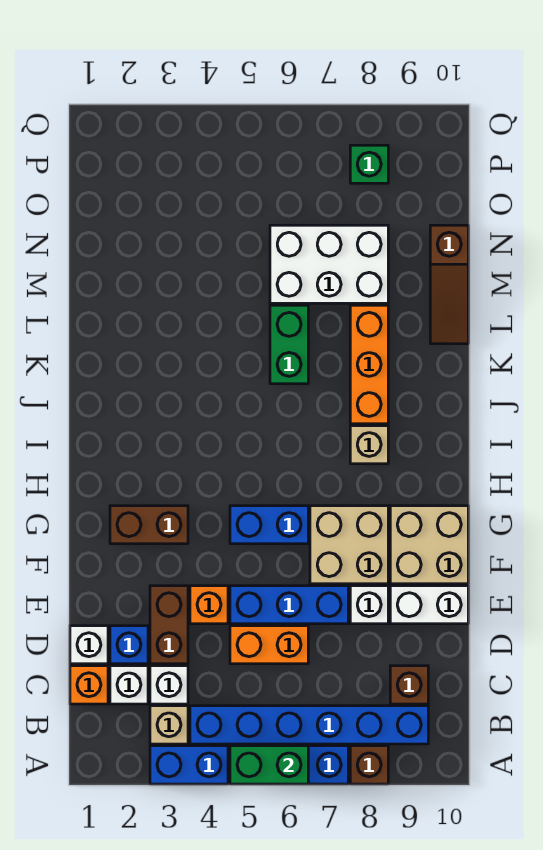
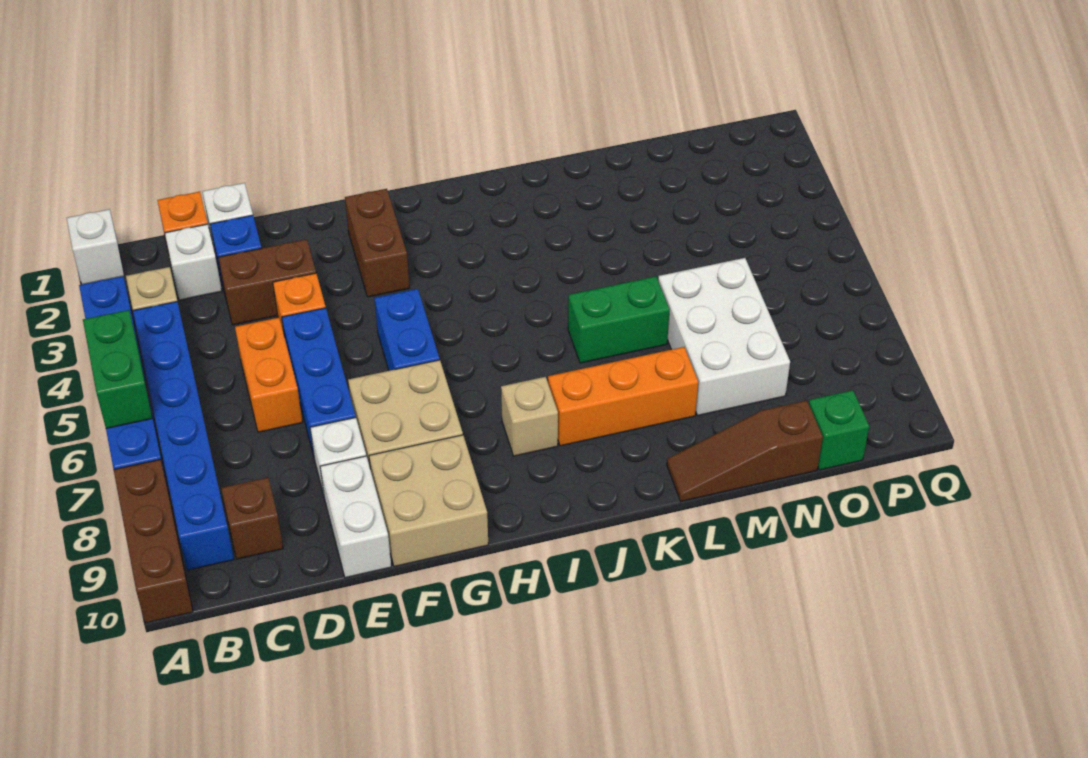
brown 1x1 brick [350,746,388,784] -> brown 1x3 brick [114,460,193,623]
white 1x1 brick [150,666,188,704] -> white 1x1 brick moved to [67,209,124,285]
green 1x1 brick [350,145,388,183] -> green 1x1 brick moved to [809,390,869,470]

